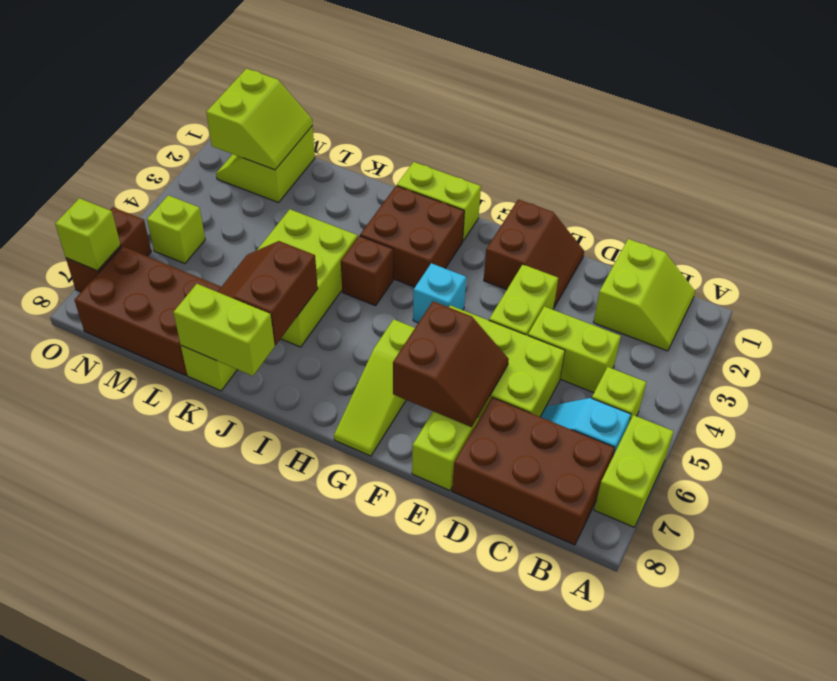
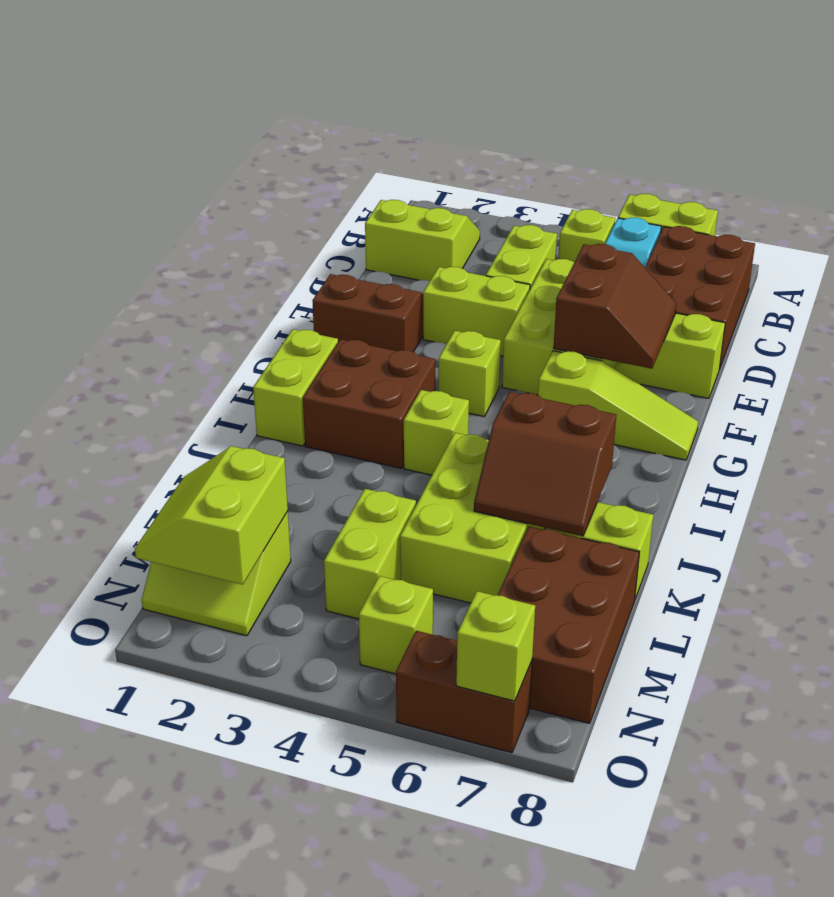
brown 2x2 slope [393,301,509,427] -> brown 2x2 slope turned to [554,244,677,369]
cyan 1x1 brick [413,263,466,323] -> lime 1x1 brick [438,331,501,416]
brown 1x1 brick [341,236,393,306] -> lime 1x1 brick [404,390,469,475]
lime 2x3 brick [257,209,358,347] -> lime 2x3 brick turned to [400,433,545,603]
lime 1x2 brick [173,284,275,376] -> lime 1x2 brick moved to [324,489,416,619]
lime 2x2 slope [206,69,313,170] -> lime 2x2 slope turned to [135,446,288,585]

